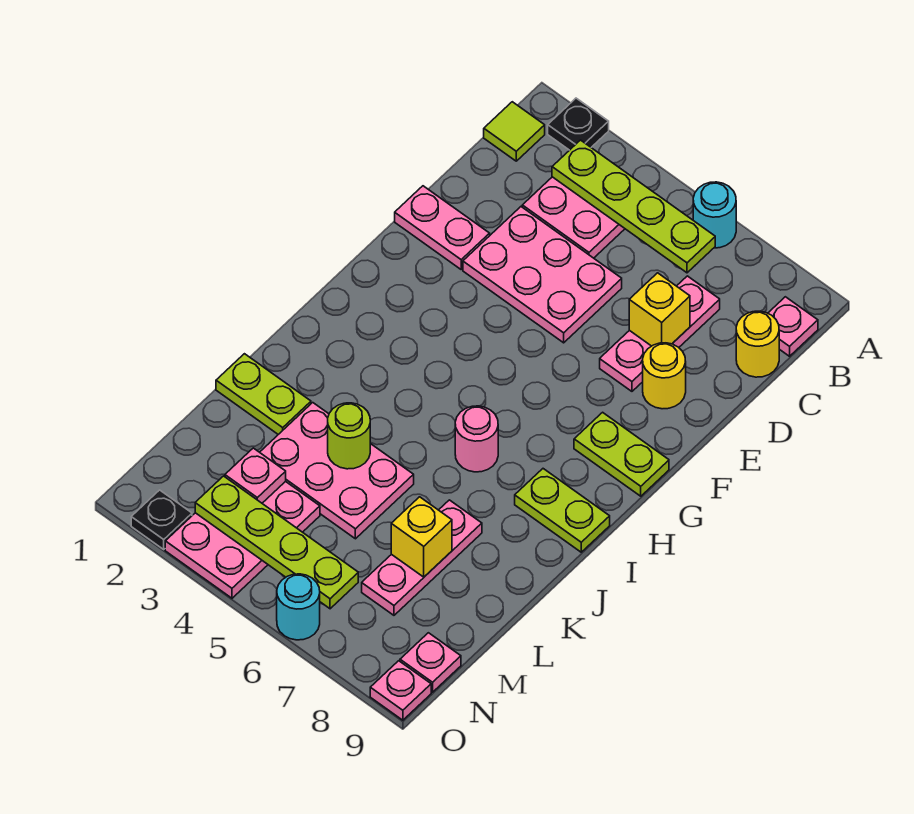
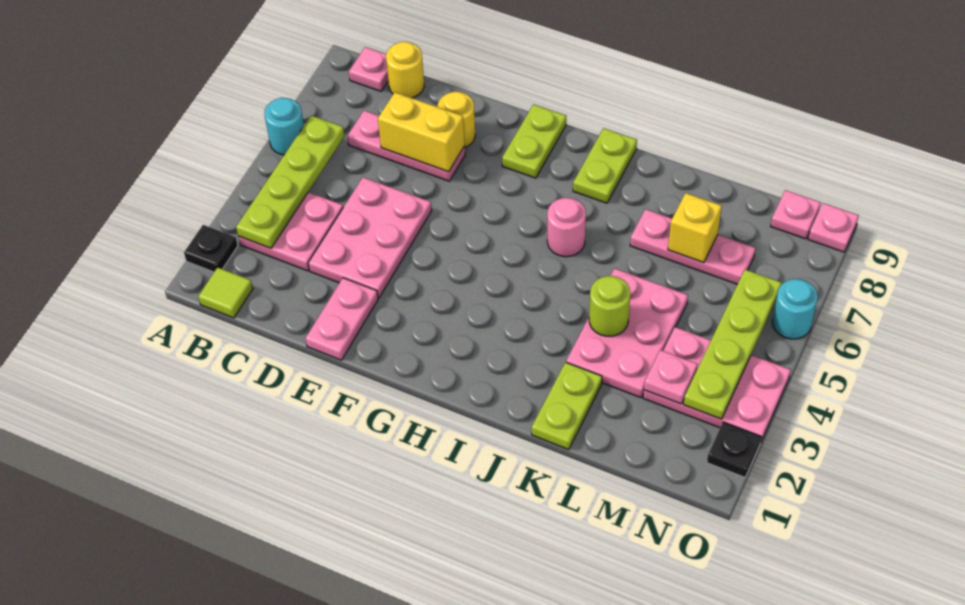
yellow 1x1 brick [629,273,690,346] -> yellow 1x2 brick [378,92,465,172]

